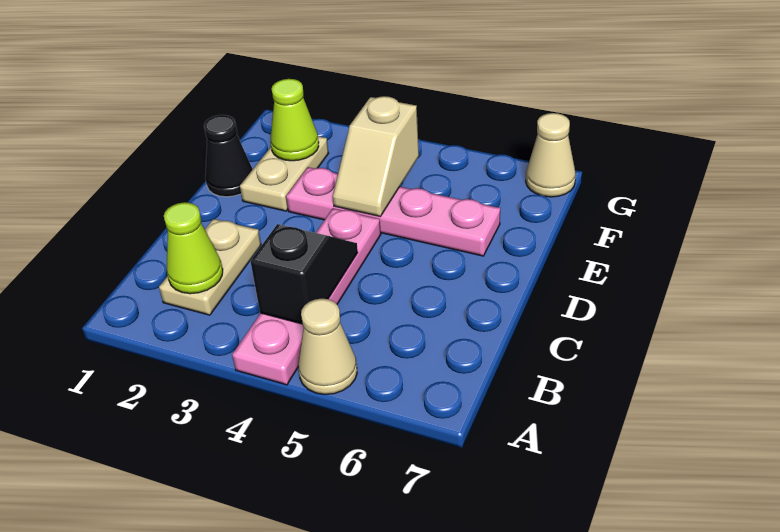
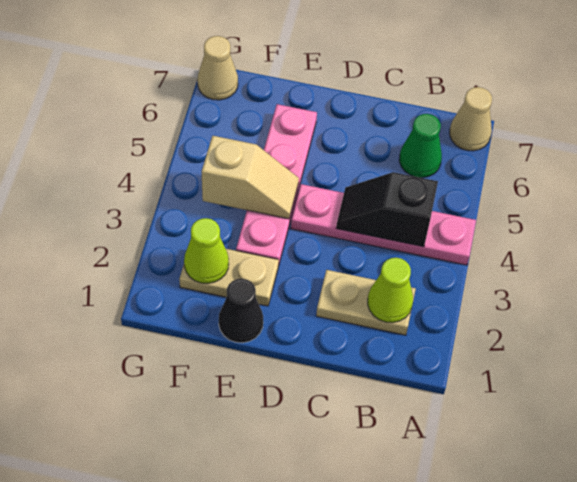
tan 1x1 cone [298,299,357,394] -> tan 1x1 cone moved to [450,87,492,151]
none -> green 1x1 cone [399,114,442,178]

